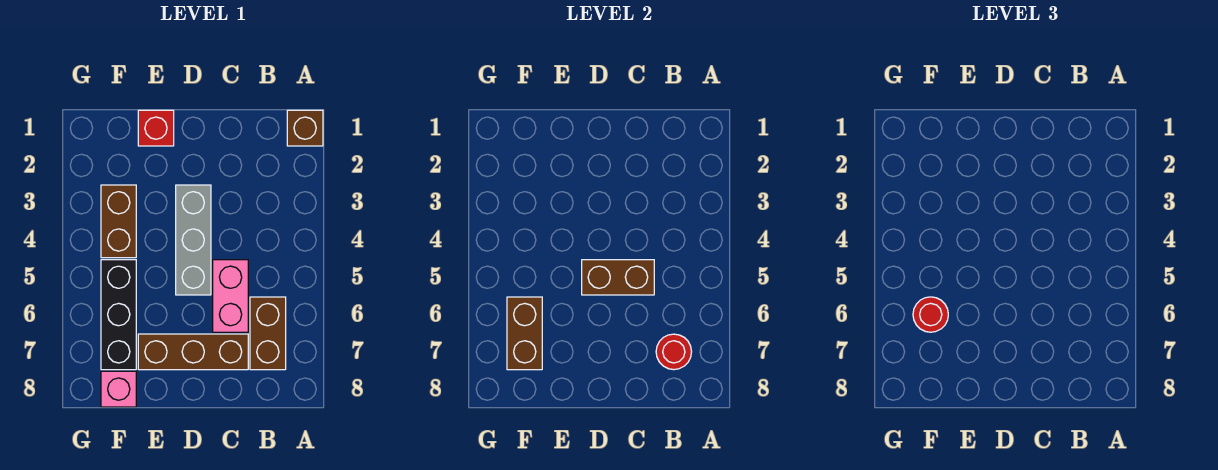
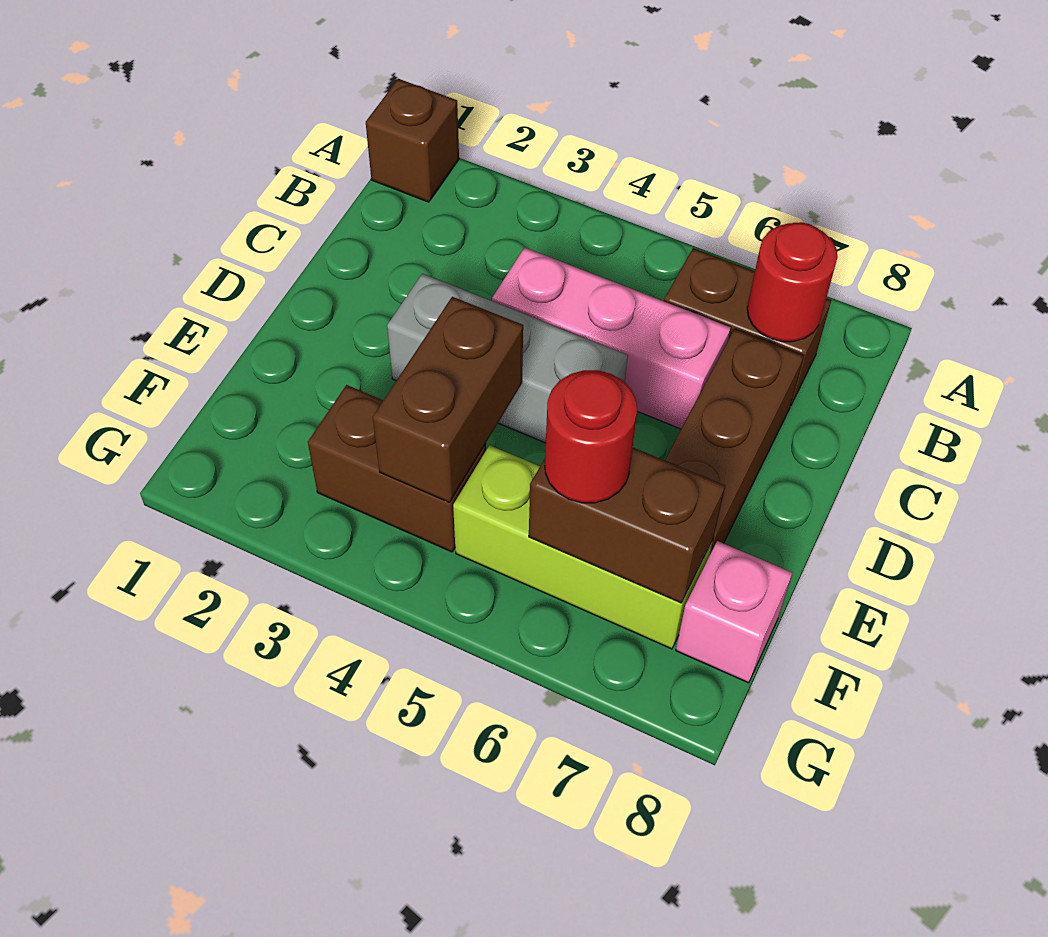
pink 1x2 brick [213,260,248,332] -> pink 1x3 brick [492,248,731,429]
brown 1x2 brick [582,260,654,295] -> brown 1x2 brick moved to [373,297,523,503]
red 1x1 brick [138,110,174,146] -> none
black 1x3 brick [101,260,136,370] -> lime 1x3 brick [453,445,713,649]

